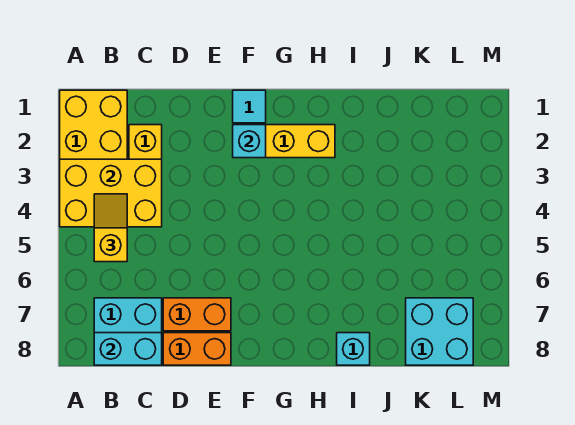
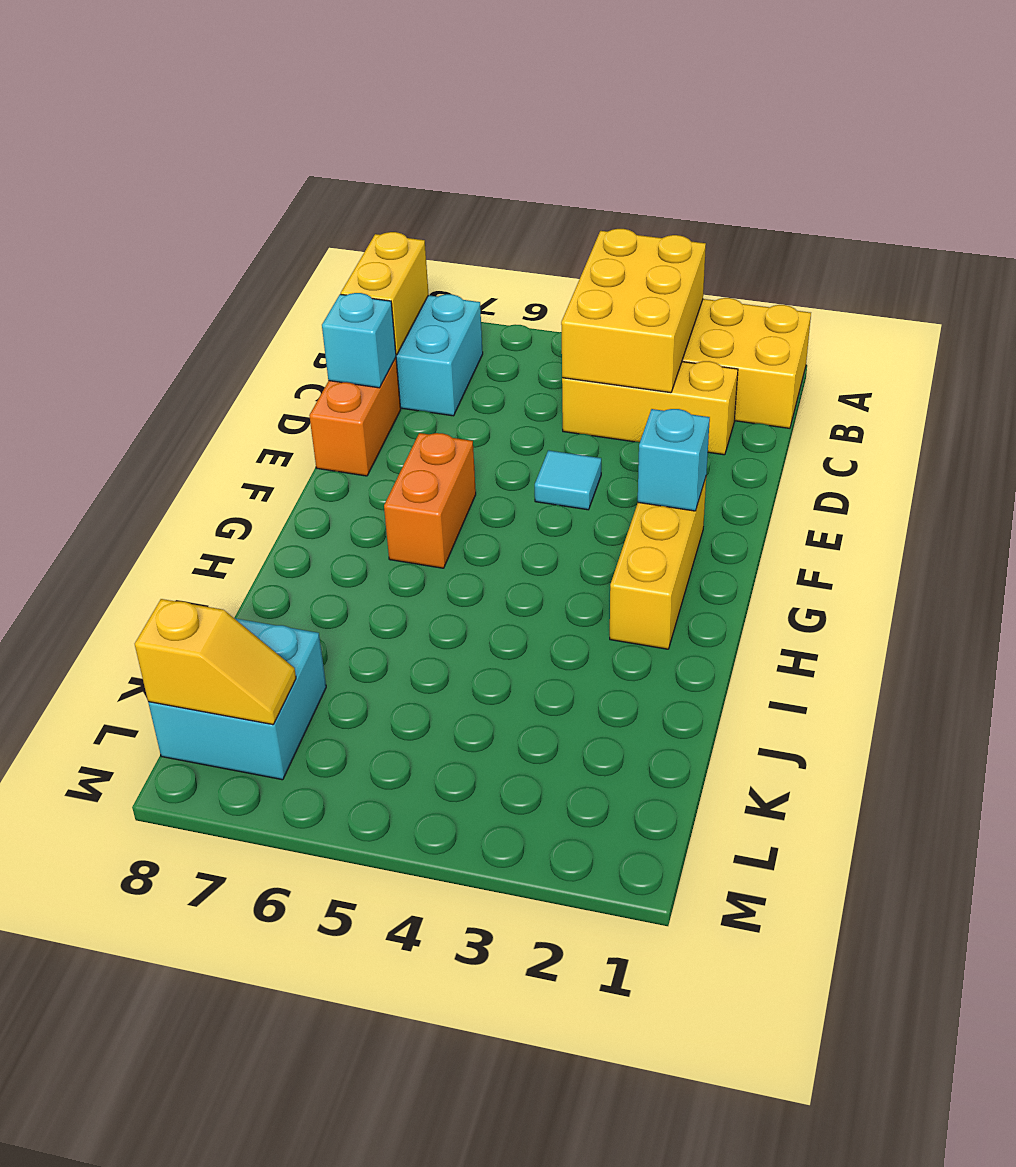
yellow 1x2 slope [94,194,127,262] -> yellow 1x2 slope moved to [135,599,296,725]
cyan 1x2 brick [94,333,162,365] -> yellow 1x2 brick [341,232,429,355]
orange 1x2 brick [163,298,231,331] -> orange 1x2 brick moved to [384,433,476,568]
cyan 1x1 tile [233,90,266,123] -> cyan 1x1 tile moved to [535,450,601,510]
cyan 1x1 brick [337,333,370,365] -> cyan 1x1 brick moved to [322,293,396,388]

